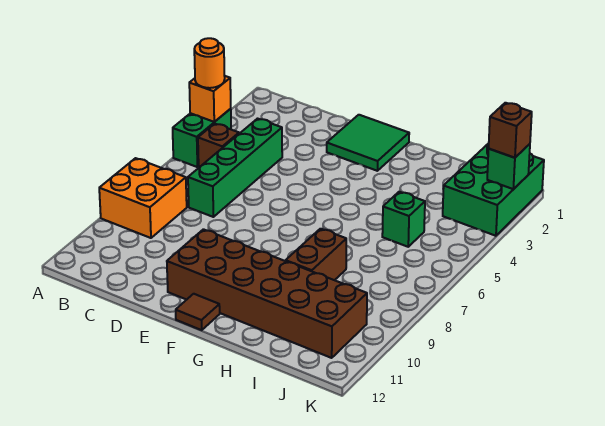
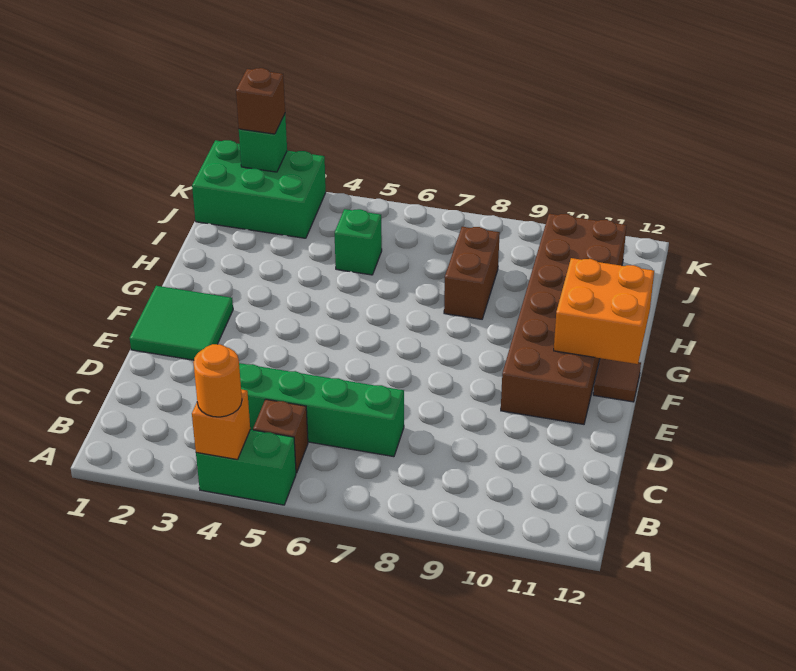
orange 2x2 brick [99,158,187,238] -> orange 2x2 brick moved to [554,258,654,364]
brown 1x2 brick [286,229,346,280] -> brown 1x2 brick turned to [444,227,500,319]

